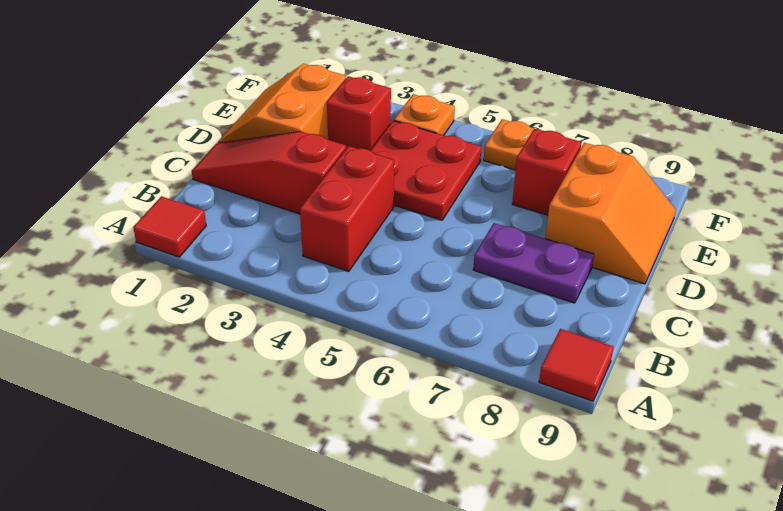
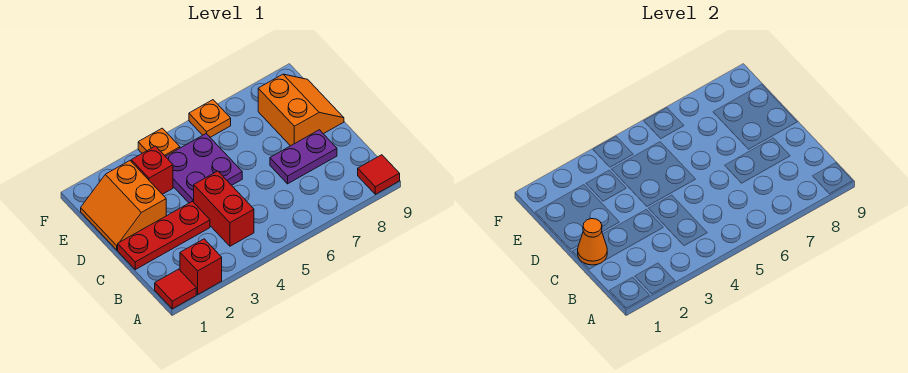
red 1x3 slope [192,132,346,214] -> red 1x3 plate [118,201,210,270]
none -> orange 1x1 cone [578,219,607,265]
red 2x2 plate [370,121,481,220] -> purple 2x2 plate [165,134,242,203]
red 1x1 brick [512,129,582,215] -> red 1x1 brick moved to [180,239,222,294]

